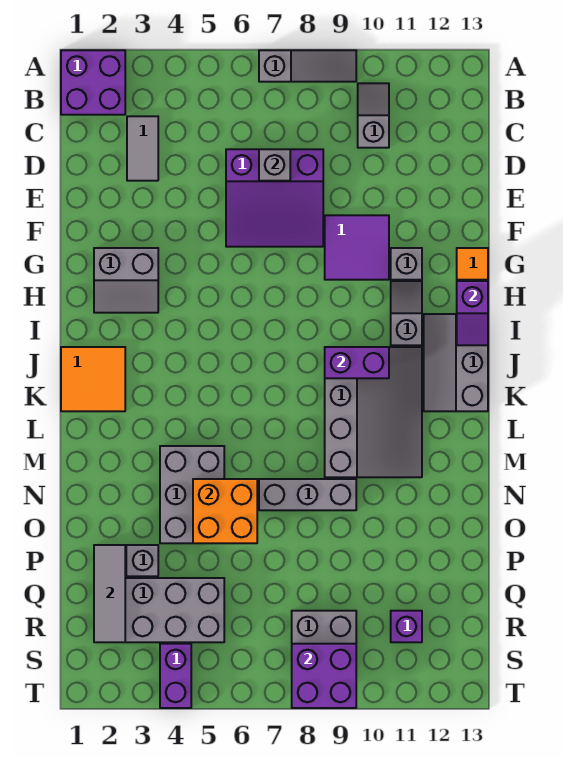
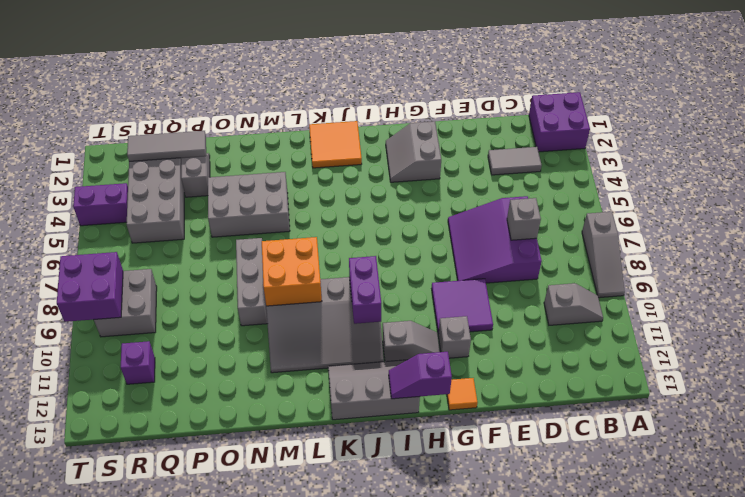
orange 2x2 brick [193,479,257,543] -> orange 2x2 brick moved to [262,237,322,306]

